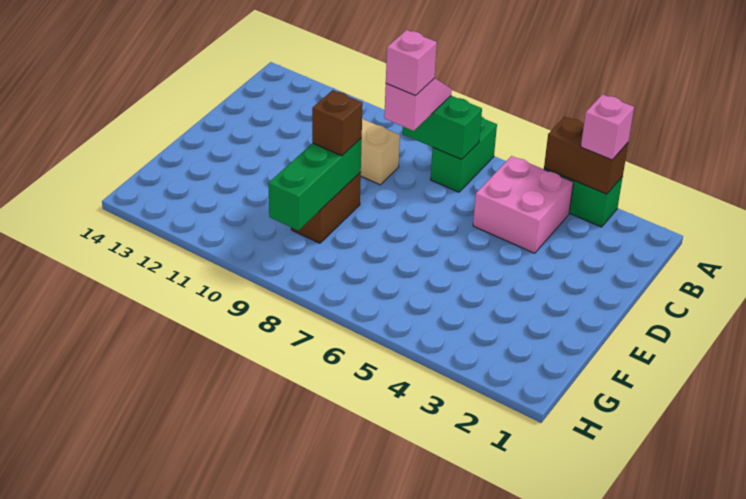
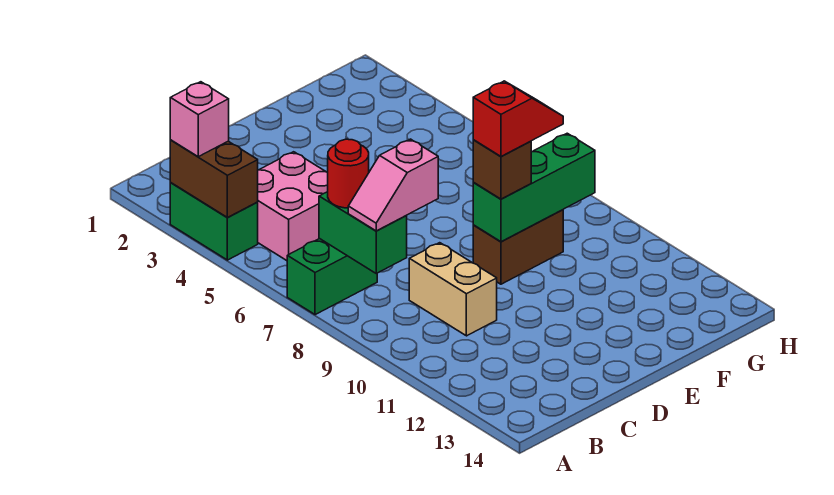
none -> red 1x1 round brick [328,139,369,208]
pink 1x1 brick [386,30,437,96] -> none
none -> red 1x2 slope [473,81,563,157]

